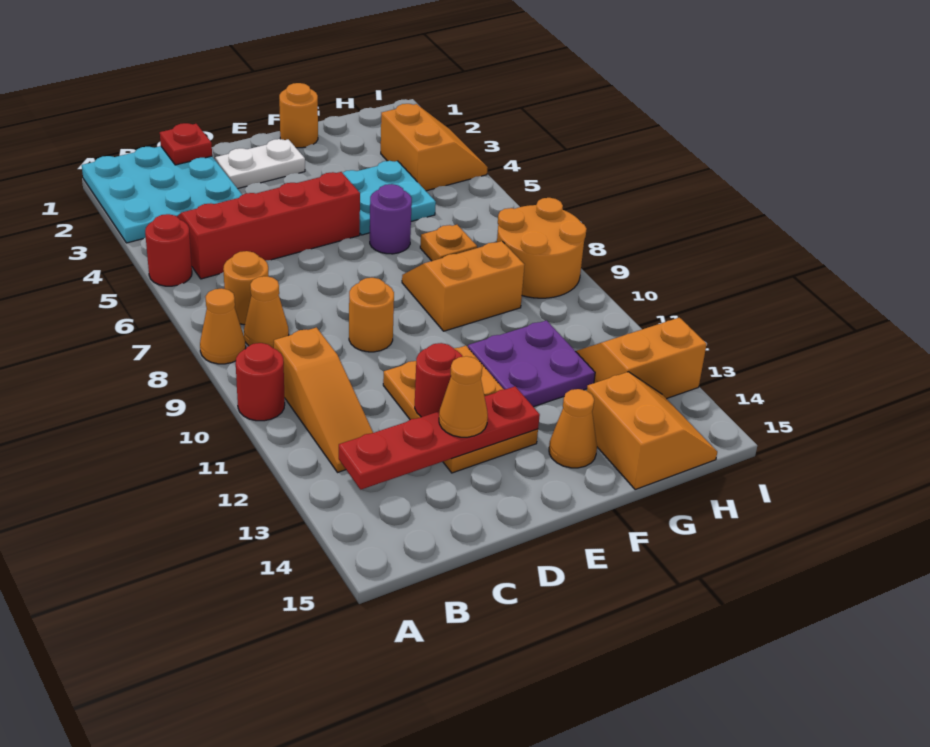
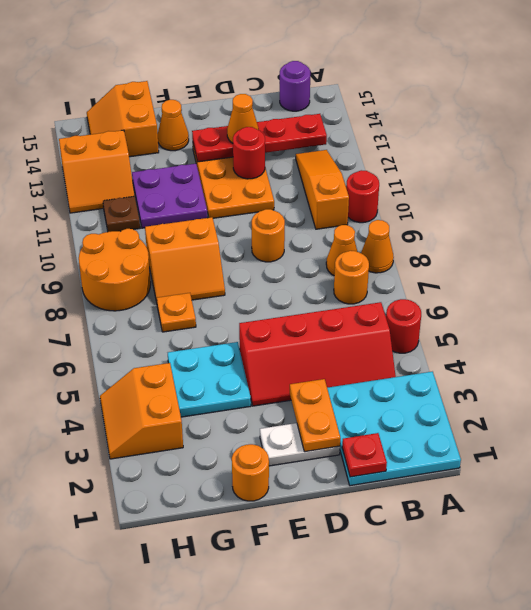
none -> orange 1x2 plate [290,379,340,452]
purple 1x1 round brick [370,184,412,254] -> purple 1x1 round brick moved to [280,61,310,111]
none -> brown 1x1 plate [103,196,140,232]

